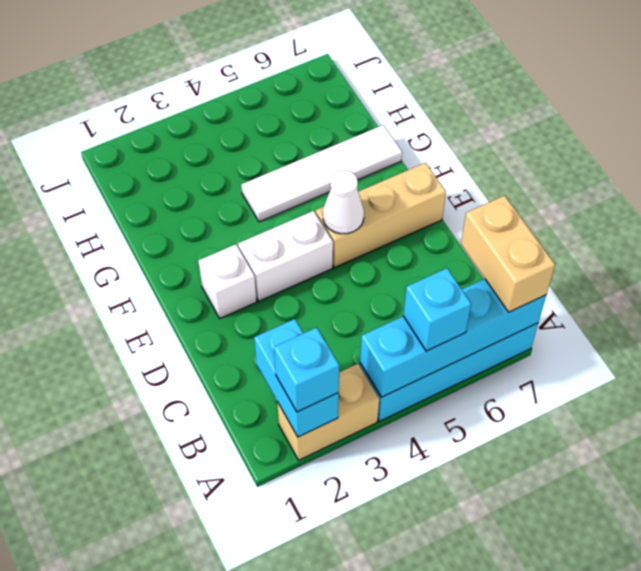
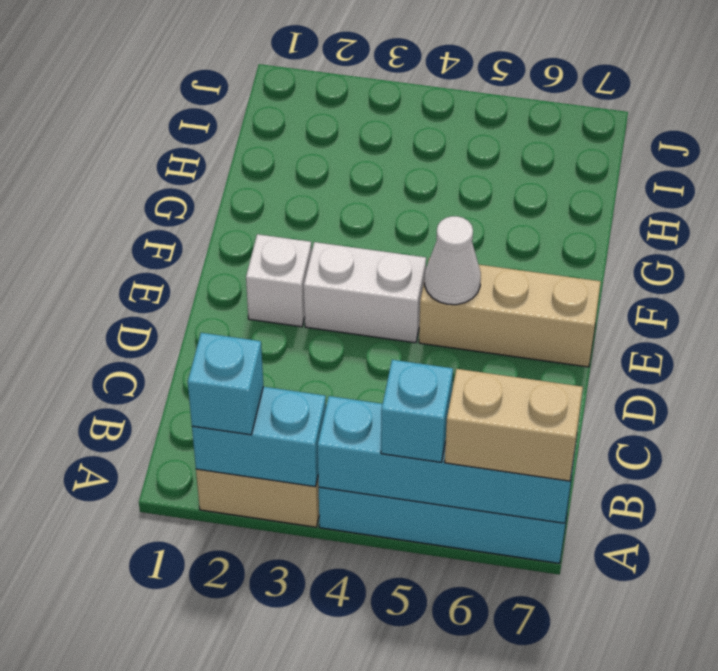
cyan 1x2 brick [254,319,339,437] -> cyan 1x2 brick turned to [192,387,326,487]
tan 1x2 brick [461,195,555,312] -> tan 1x2 brick turned to [445,369,583,481]
white 1x4 tile [241,125,402,222] -> none

